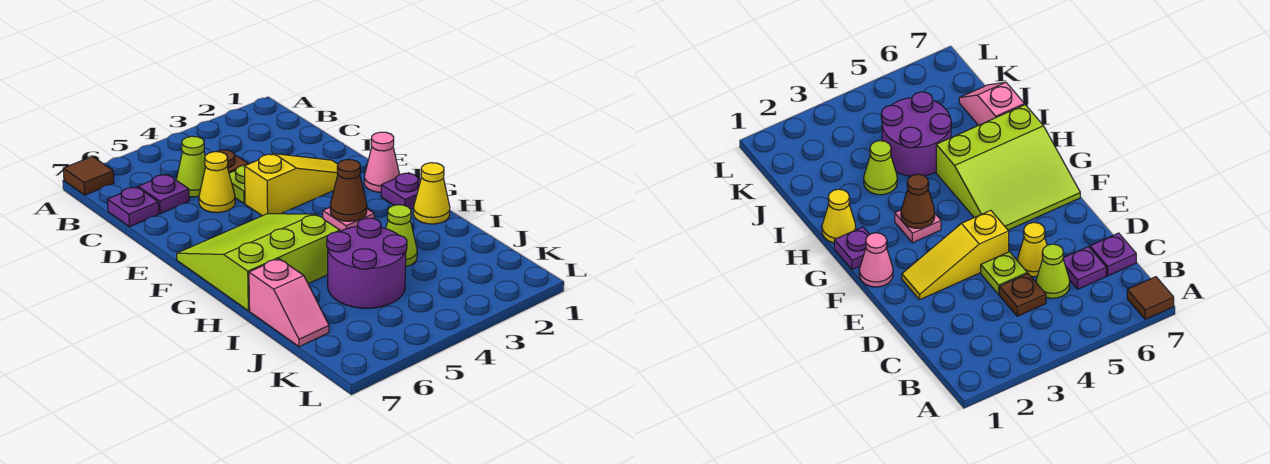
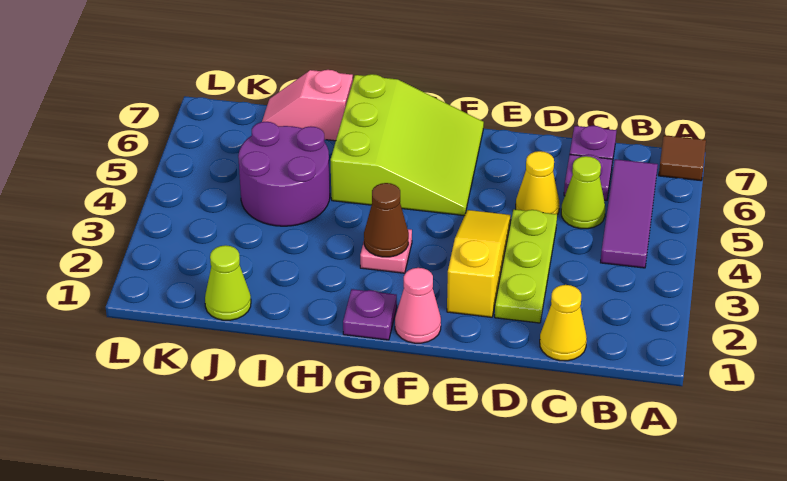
none -> purple 1x3 tile [601,159,658,268]
brown 1x1 plate [216,150,248,173] -> none
lime 1x1 plate [229,165,245,203] -> lime 1x3 plate [495,209,557,323]
yellow 1x3 slope [244,154,338,216] -> yellow 1x3 slope turned to [447,210,511,317]
yellow 1x1 cone [413,163,450,224] -> yellow 1x1 cone moved to [540,285,587,361]
lime 1x1 cone [386,205,417,267] -> lime 1x1 cone moved to [205,245,251,320]

